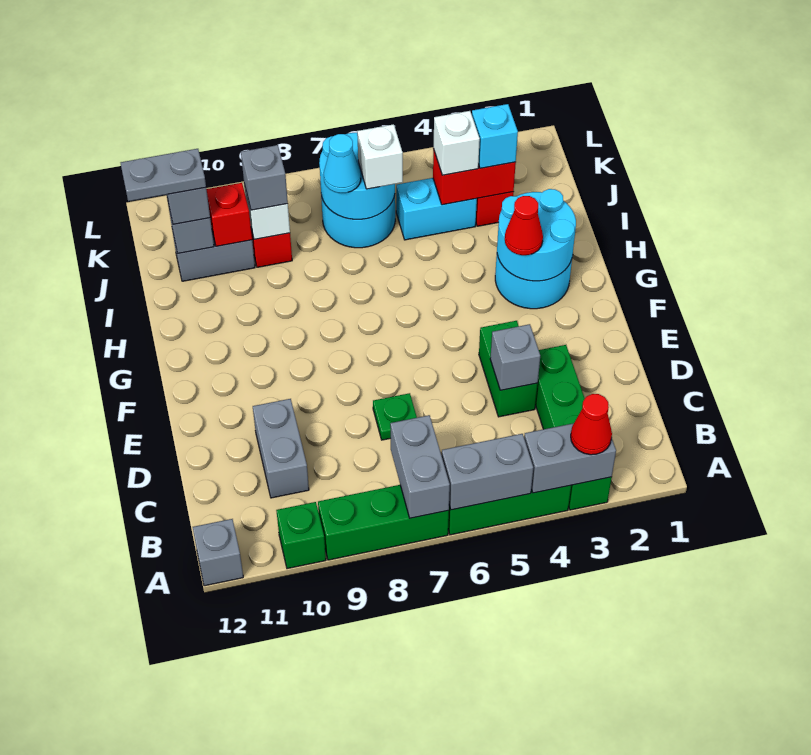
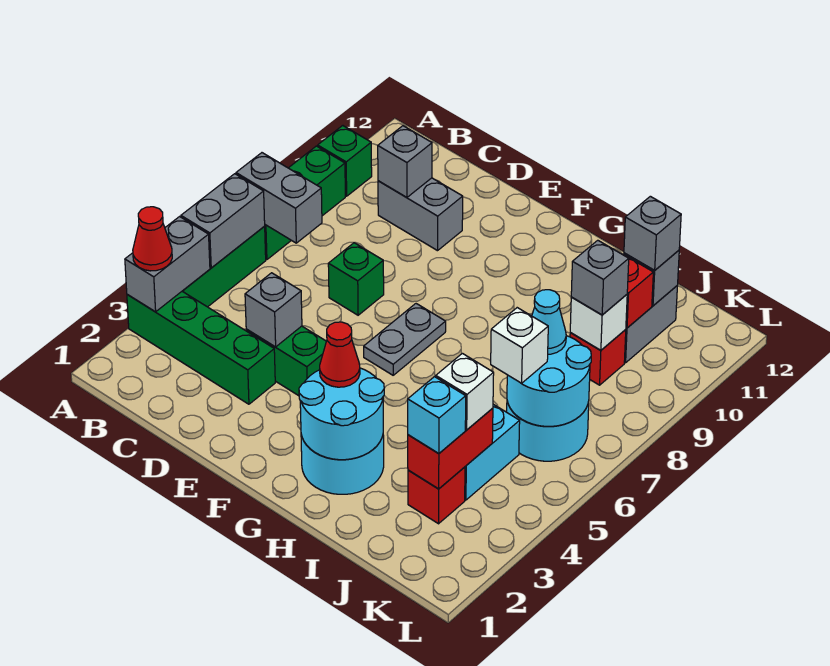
grey 1x1 brick [193,519,243,586] -> grey 1x1 brick moved to [378,126,432,197]
green 1x1 plate [373,393,417,440] -> green 1x1 brick [328,243,384,315]
grey 1x2 plate [121,149,206,201] -> grey 1x2 plate moved to [364,304,446,375]

